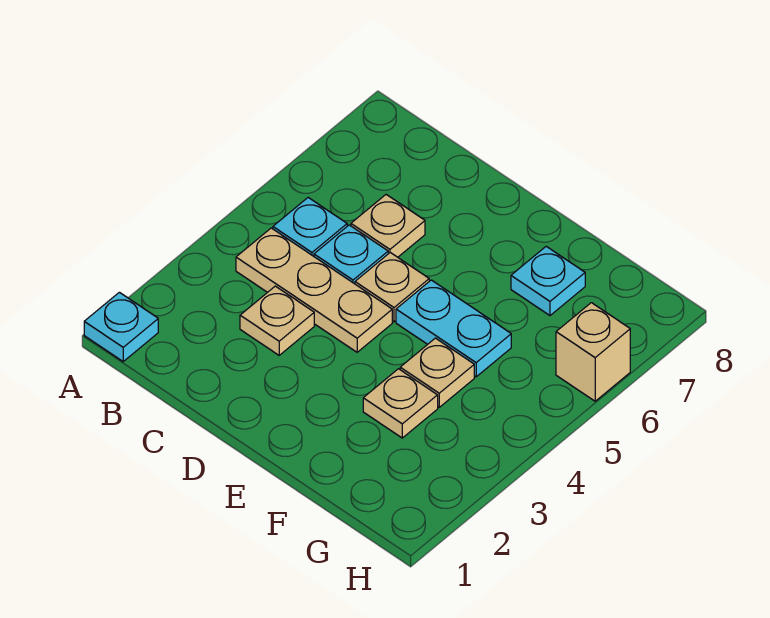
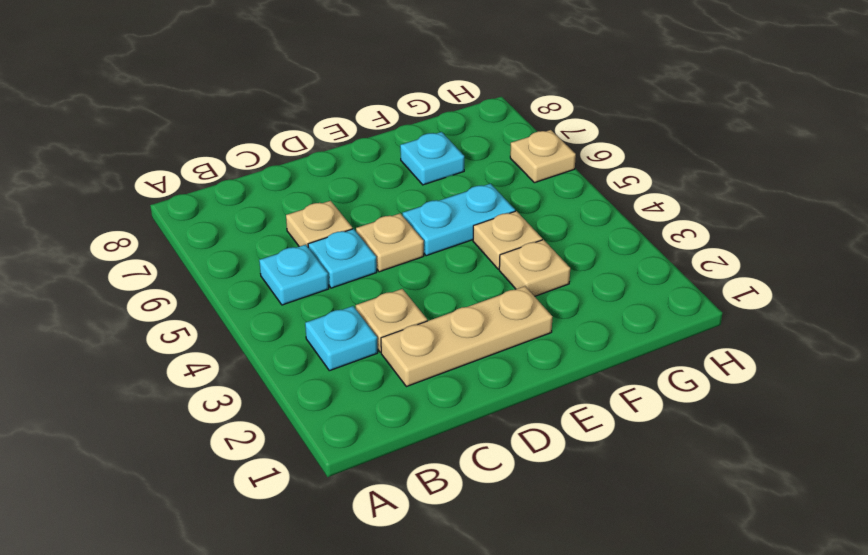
cyan 1x1 plate [84,292,158,361] -> cyan 1x1 plate moved to [305,306,378,371]
tan 1x3 plate [236,228,392,352] -> tan 1x3 plate moved to [381,286,553,387]
tan 1x1 brick [556,303,630,401] -> tan 1x1 plate [510,130,576,183]

